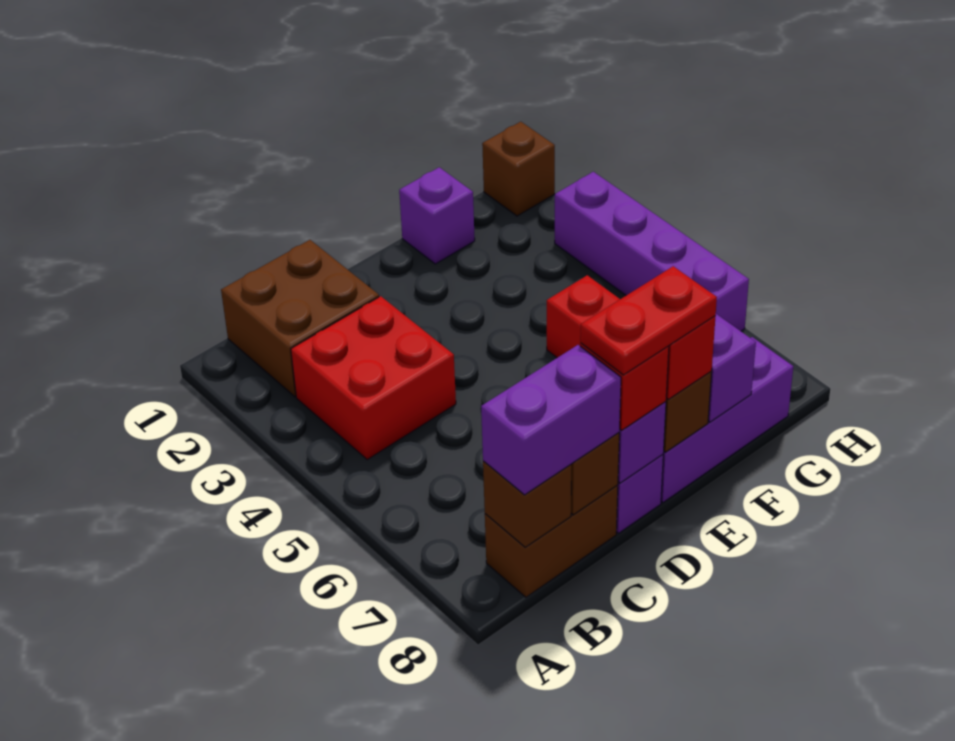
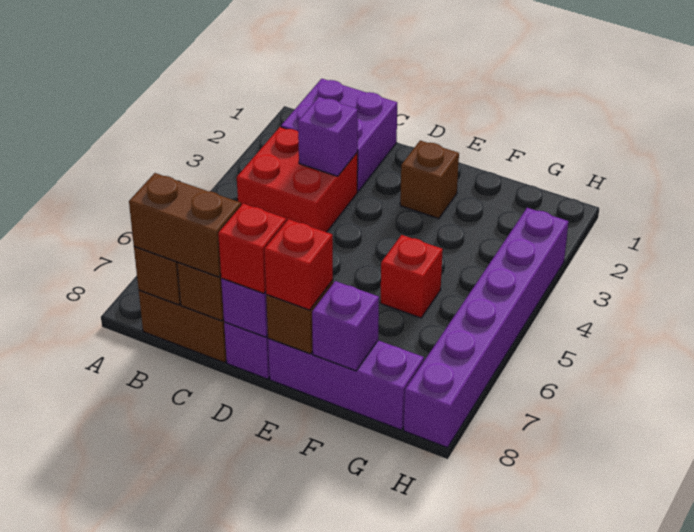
brown 2x2 brick [221,240,379,397] -> purple 2x2 brick [281,79,397,191]
purple 1x2 brick [481,345,621,495] -> brown 1x2 brick [129,173,241,277]
red 1x2 plate [580,266,717,375] -> none
purple 1x1 brick [399,167,475,264] -> purple 1x1 brick moved to [298,97,358,176]
brown 1x1 brick [482,122,555,216] -> brown 1x1 brick moved to [400,140,459,219]
purple 1x4 brick [555,172,749,331] -> purple 1x6 brick [404,208,569,448]

